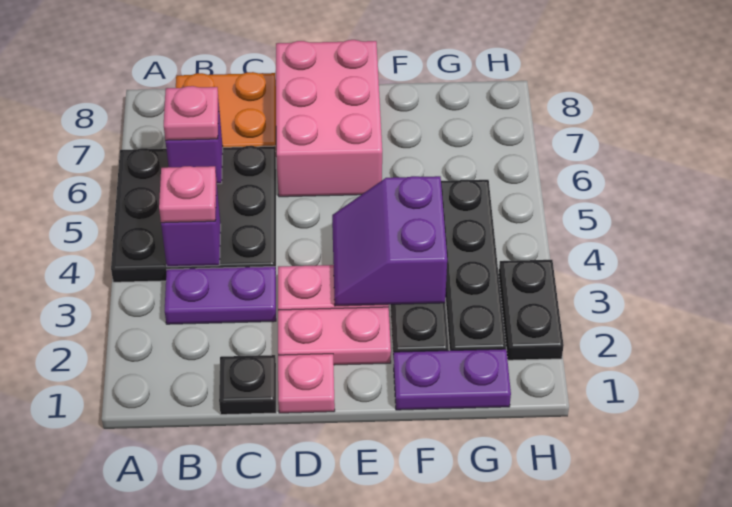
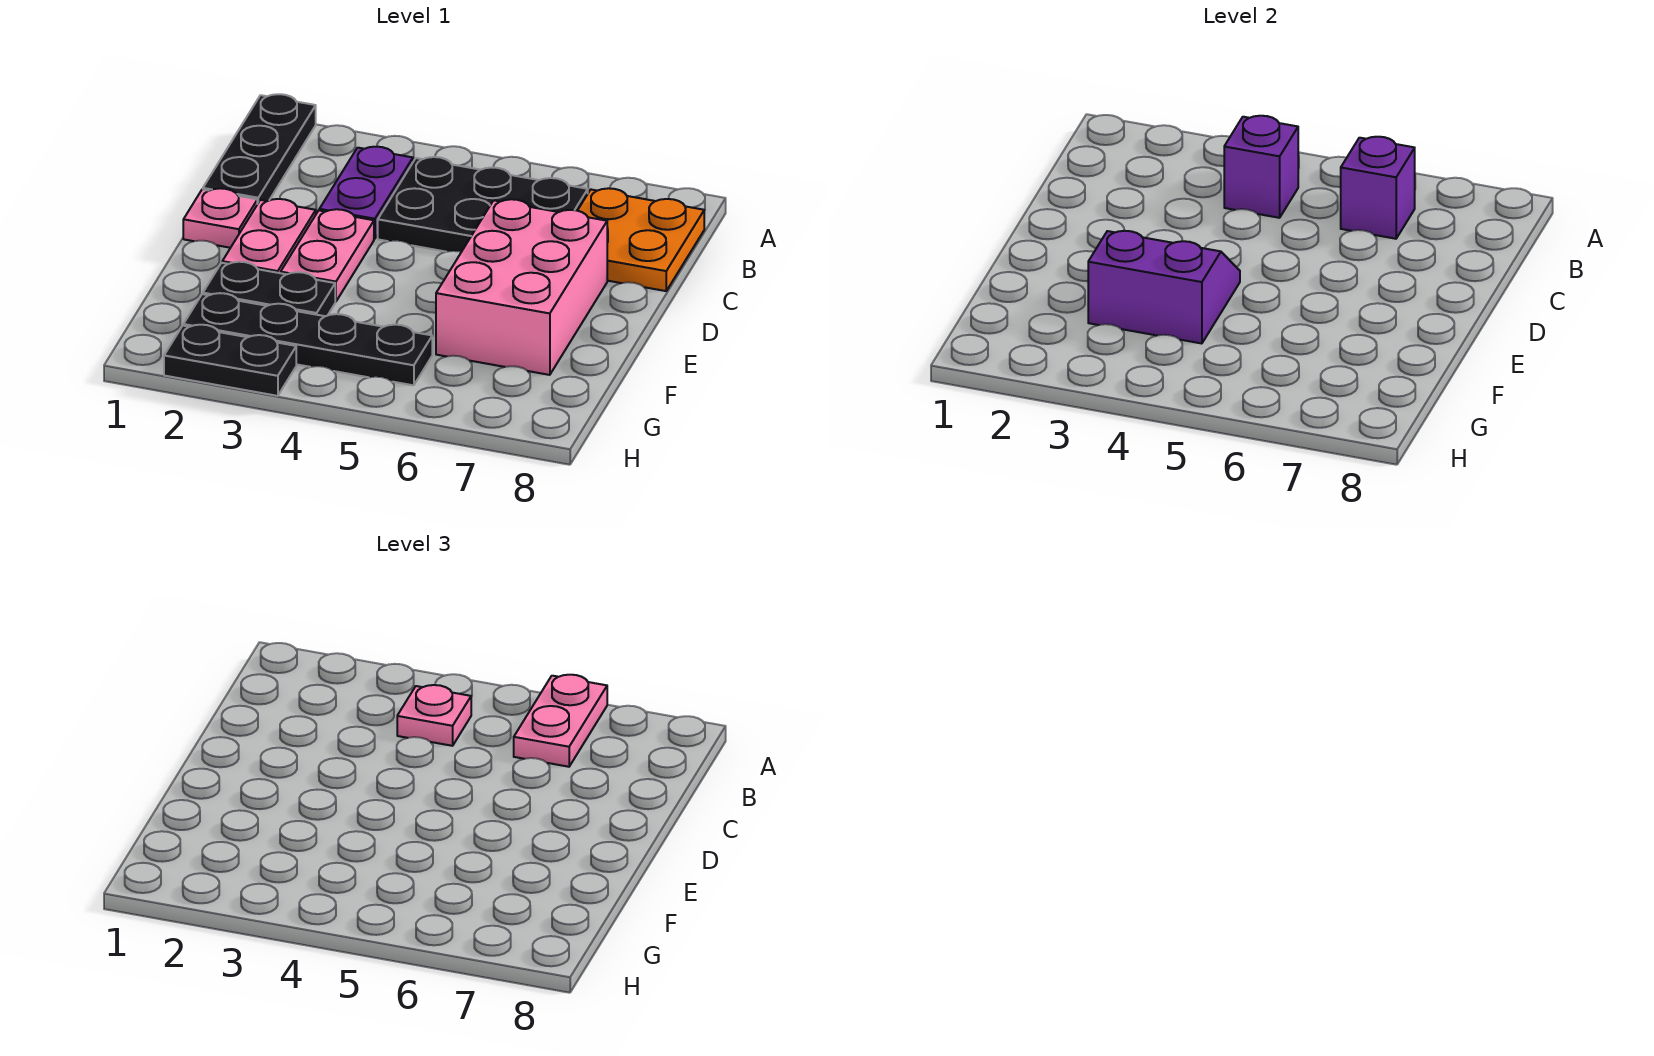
black 3x3 plate [111,146,276,282] -> black 2x3 plate [378,157,588,252]
pink 1x1 plate [164,86,219,140] -> pink 1x2 plate [514,675,607,767]
black 1x1 plate [219,355,276,415] -> black 1x3 plate [203,94,316,204]
pink 2x3 brick [276,40,382,197] -> pink 2x3 brick turned to [436,199,607,375]
purple 1x2 plate [394,349,511,410] -> none

